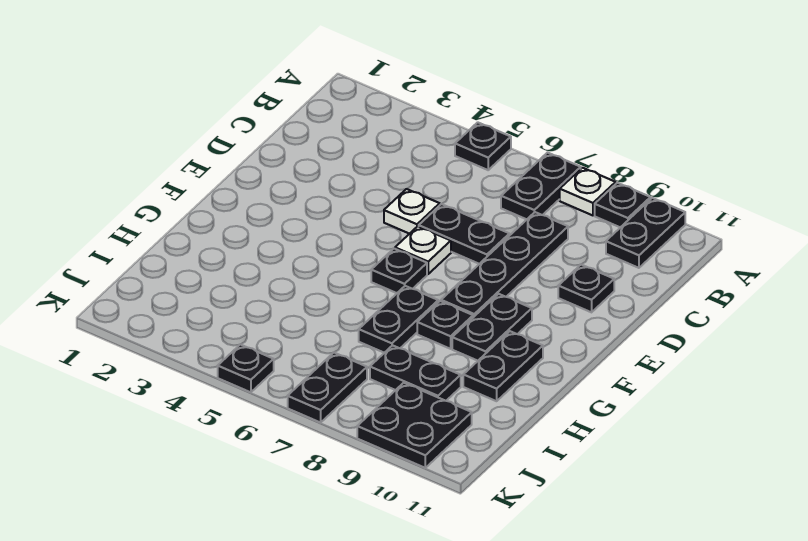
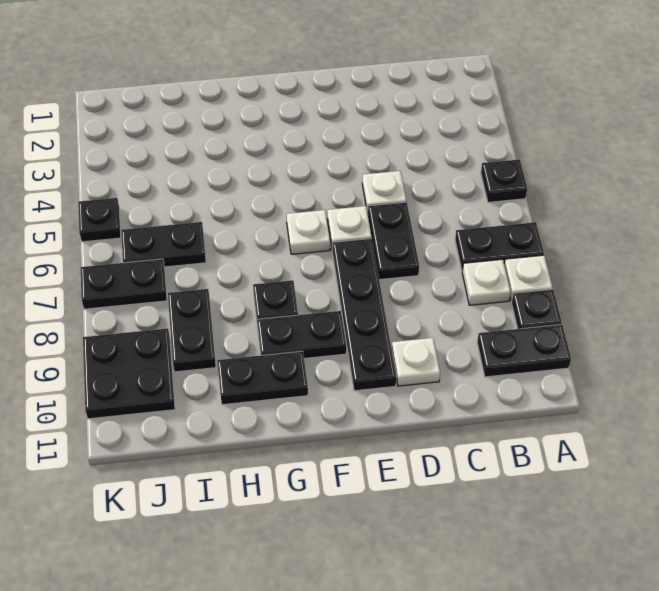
none -> white 1x1 plate [462,259,511,305]
black 1x4 plate [441,212,568,317] -> black 1x4 plate turned to [332,238,396,391]
black 1x1 plate [558,264,614,312] -> white 1x1 plate [392,338,440,386]
black 1x1 plate [371,249,427,293] -> white 1x1 plate [286,210,330,254]
black 1x2 plate [359,286,438,353] -> black 1x2 plate moved to [121,222,206,267]

